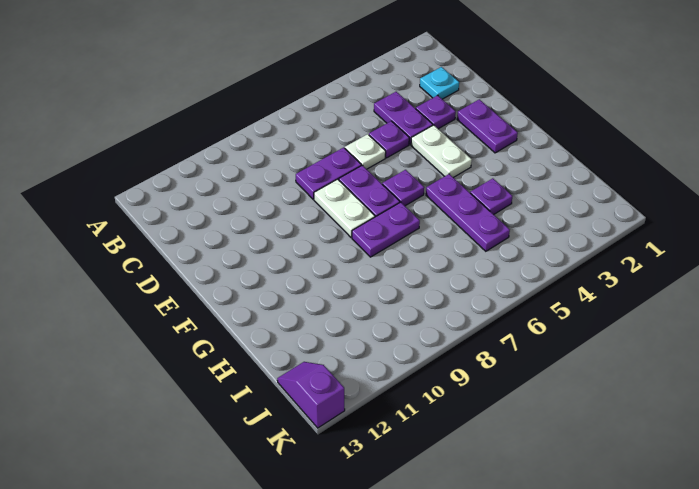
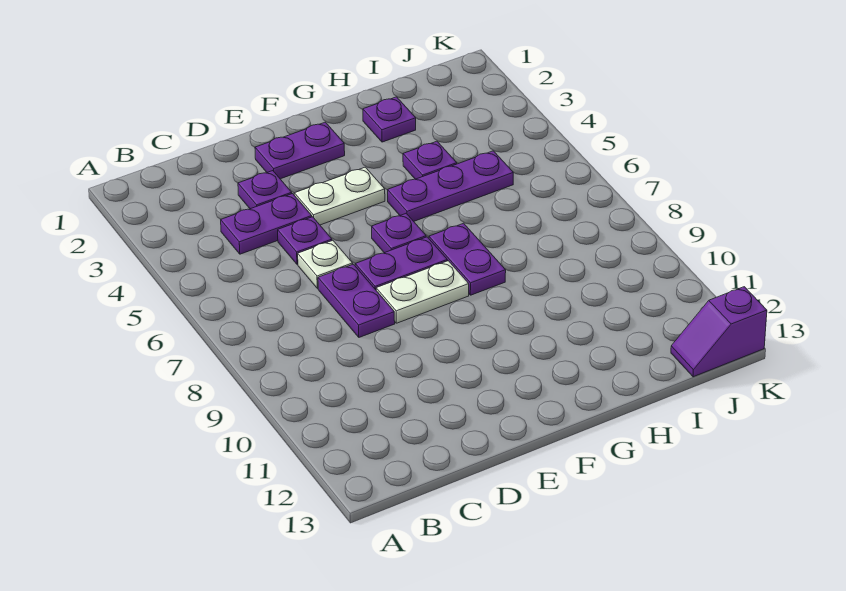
cyan 1x1 plate [420,67,459,99] -> none
none -> purple 1x1 plate [363,97,416,142]

